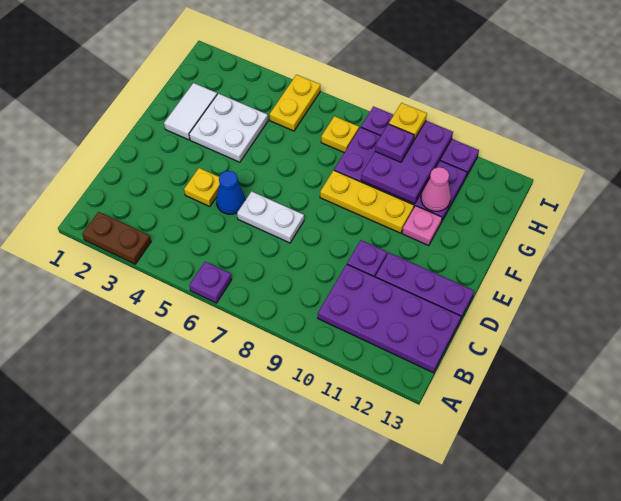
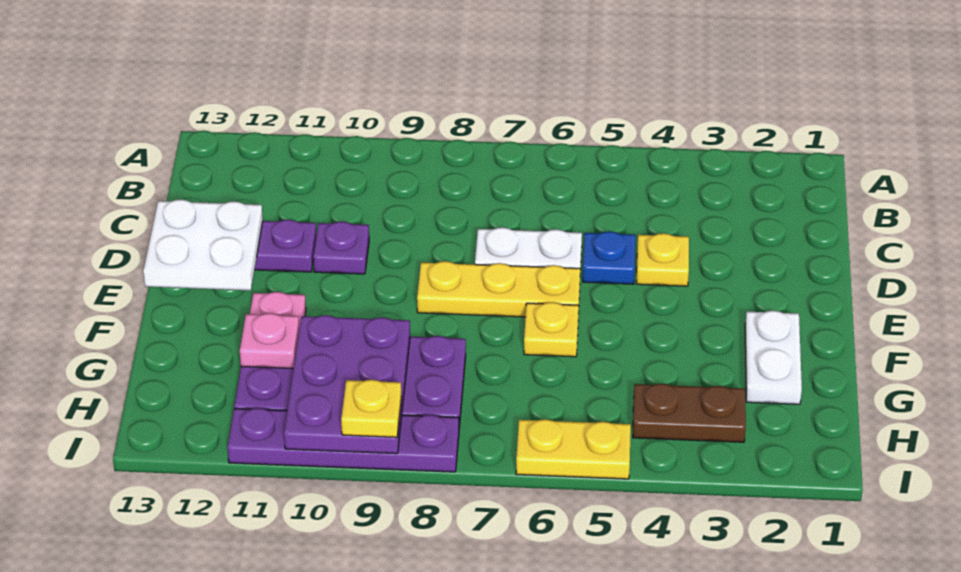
brown 1x2 plate [82,212,151,264] -> brown 1x2 plate moved to [633,384,746,442]
purple 1x1 plate [189,262,232,303] -> none
purple 2x4 plate [318,264,461,373] -> none
blue 1x1 cone [216,171,245,214] -> blue 1x1 plate [583,231,635,284]
white 1x2 tile [164,83,217,140] -> white 1x2 plate [745,311,802,404]
white 2x2 plate [189,94,268,162] -> white 2x2 plate moved to [143,200,263,290]
yellow 1x3 plate [320,170,414,233] -> yellow 1x3 plate moved to [417,261,580,317]
pink 1x1 cone [421,167,451,211] -> pink 1x1 plate [240,313,299,369]
yellow 1x2 plate [269,75,320,131] -> yellow 1x2 plate turned to [516,419,631,479]
yellow 1x1 plate [321,116,359,152] -> yellow 1x1 plate moved to [524,302,579,357]
purple 1x1 plate [375,124,414,162] -> none

